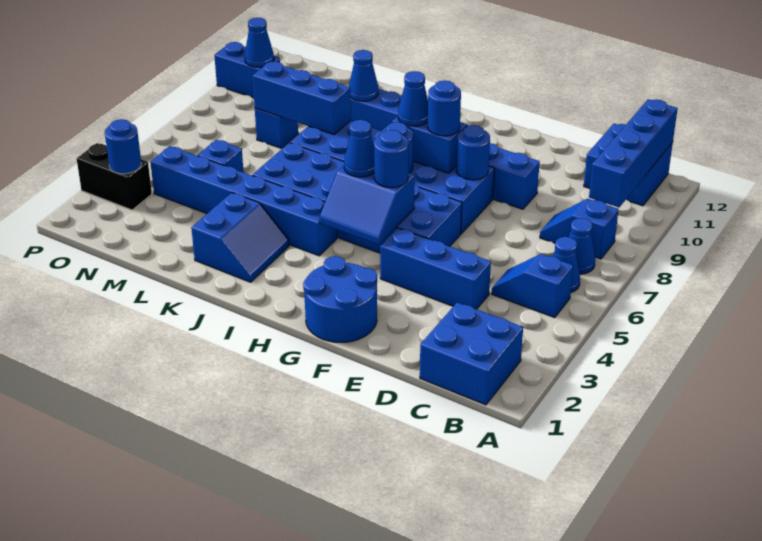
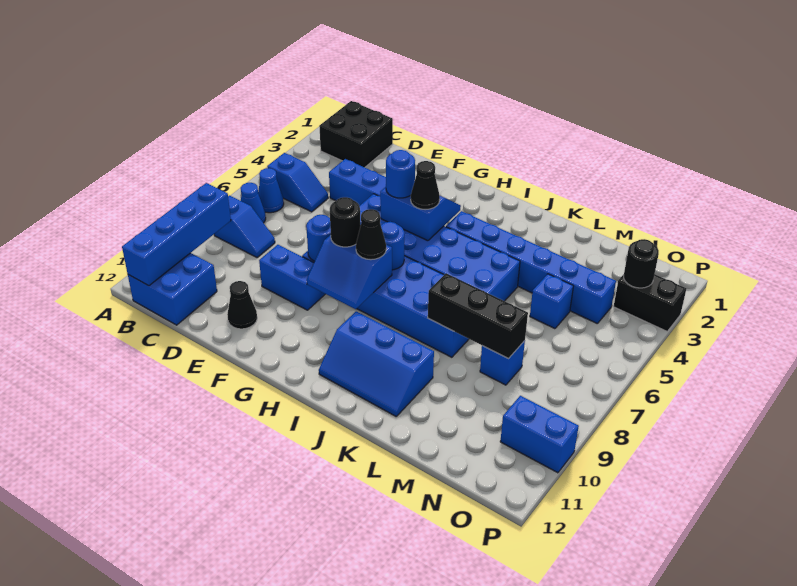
blue 2x2 brick [420,302,523,405] -> black 2x2 brick [319,101,393,167]
none -> black 1x1 cone [227,281,257,329]
blue 2x2 round brick [303,256,377,342] -> none
blue 1x1 round brick [428,80,461,136] -> black 1x1 round brick [330,197,361,247]
blue 1x1 cone [344,120,374,177] -> black 1x1 cone [411,161,440,210]
blue 1x1 cone [398,71,428,126] -> black 1x1 cone [356,209,386,260]
blue 2x2 slope [191,193,289,282] -> none
blue 1x3 brick [253,61,351,134] -> black 1x3 brick [428,273,528,359]
blue 1x1 cone [349,50,379,101] -> none
blue 1x1 round brick [105,119,141,174] -> black 1x1 round brick [624,239,659,288]
blue 1x1 cone [245,18,274,67] -> none

